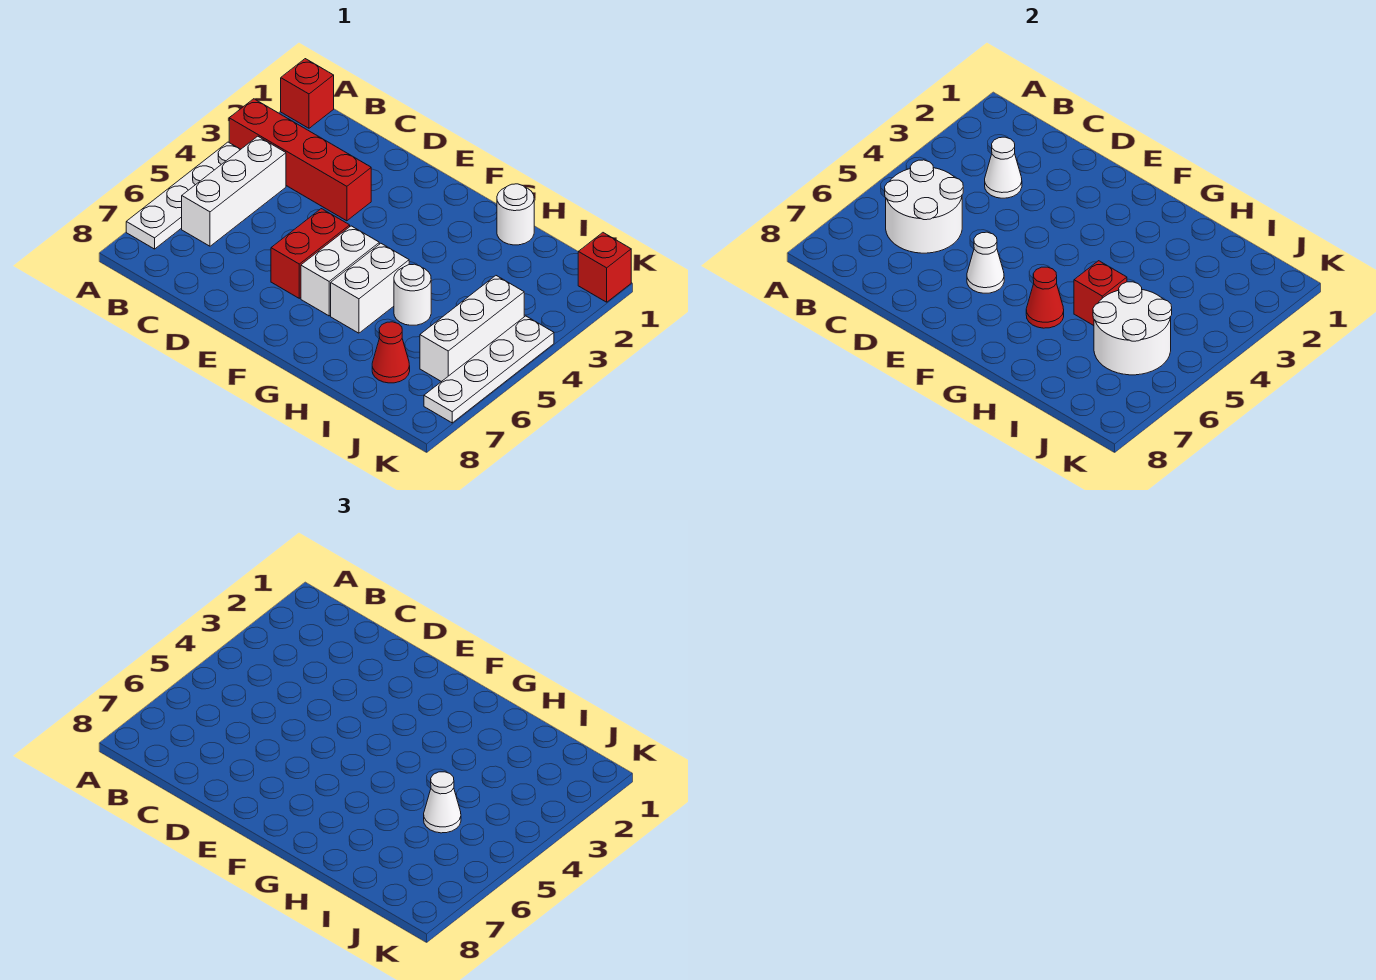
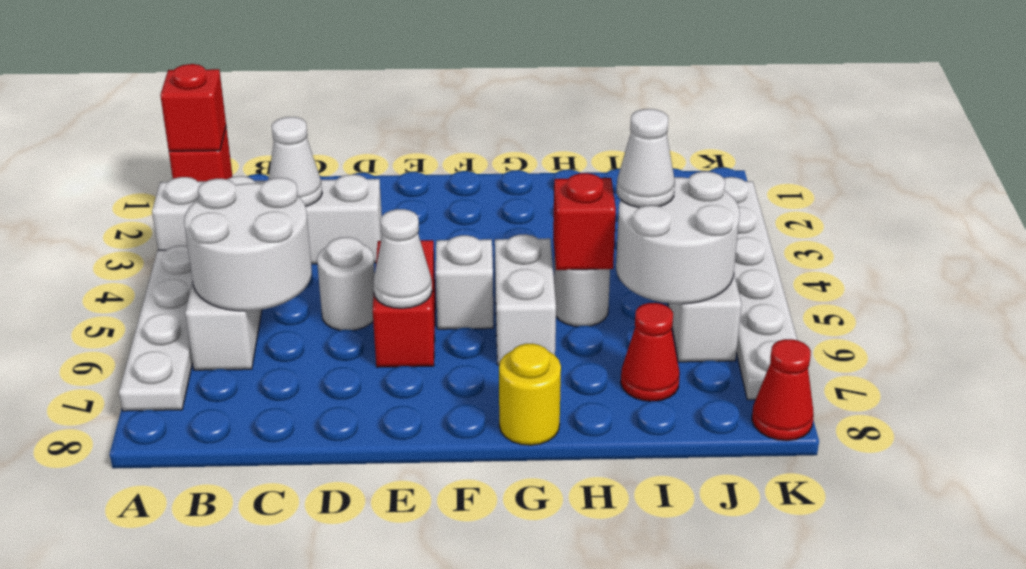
red 1x4 brick [229,99,371,221] -> white 1x4 brick [152,175,382,264]
white 1x2 brick [301,226,379,316] -> white 1x1 brick [436,235,493,329]
red 1x1 cone [1026,267,1064,328] -> red 1x1 cone moved to [752,339,814,441]
none -> yellow 1x1 round brick [499,344,561,445]
white 1x1 round brick [497,184,534,245] -> white 1x1 round brick moved to [317,237,375,330]
red 1x1 brick [578,233,631,302] -> red 1x1 brick moved to [160,64,226,151]
white 1x4 plate [424,316,554,423] -> white 1x6 plate [724,177,797,400]

